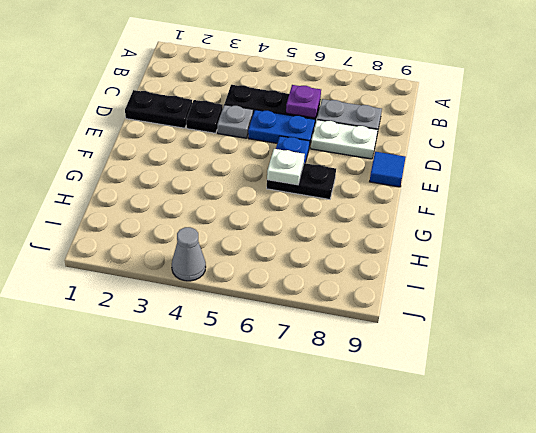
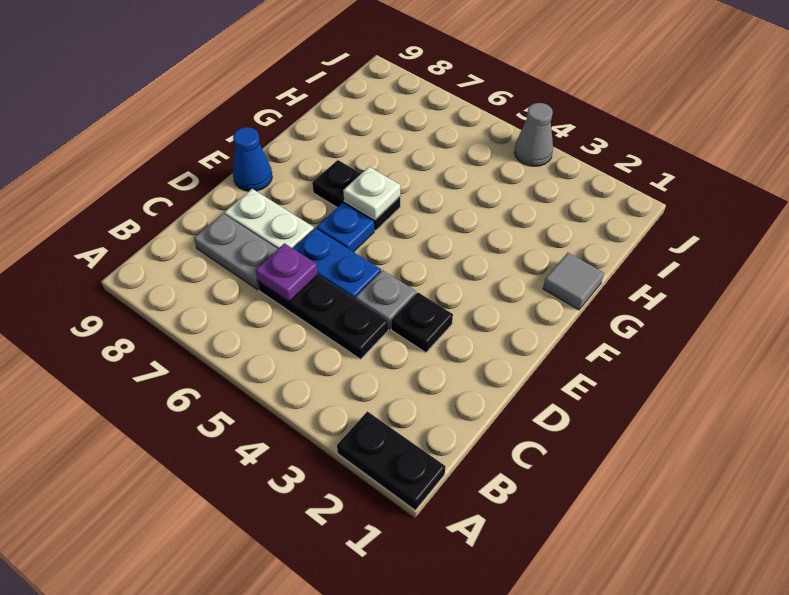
black 1x2 plate [125,90,192,128] -> black 1x2 plate moved to [337,411,445,510]
blue 1x1 tile [370,152,406,187] -> blue 1x1 cone [233,127,272,191]
none -> grey 1x1 tile [543,253,604,310]

